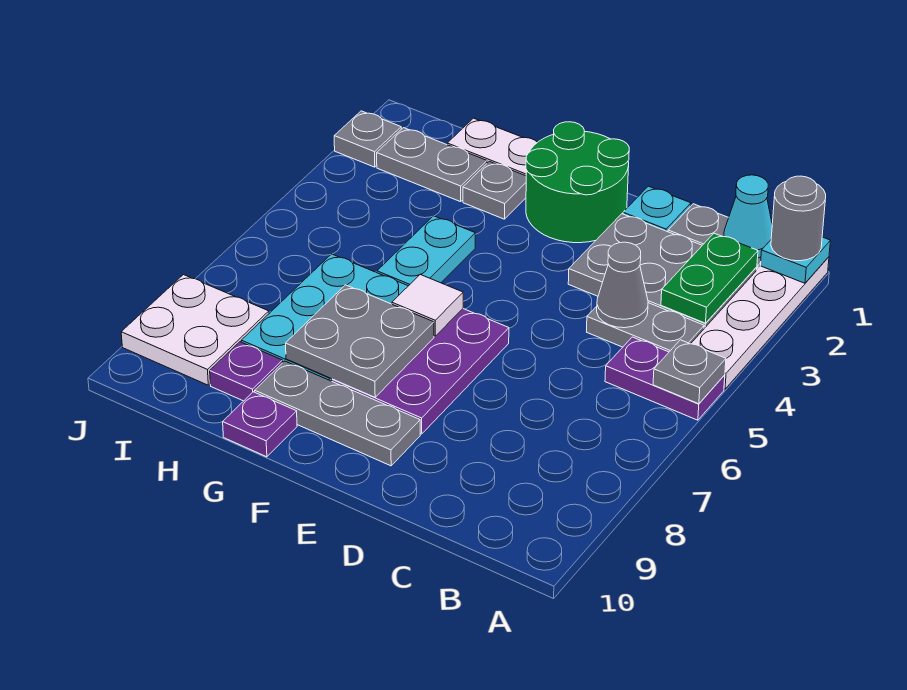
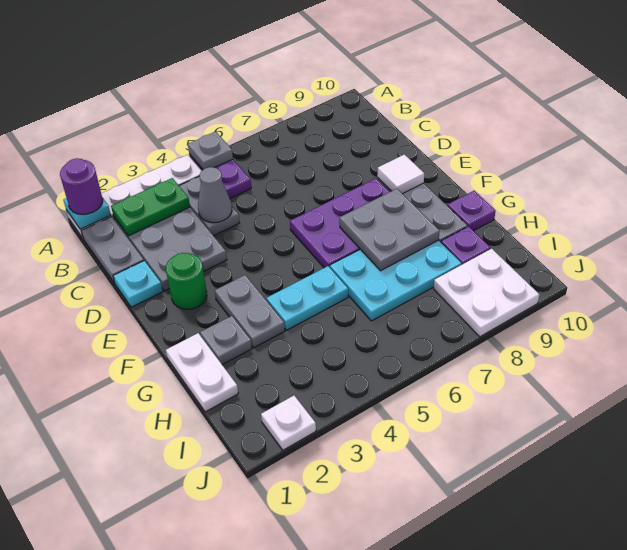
grey 1x1 round brick [771,176,826,261] -> purple 1x1 round brick [60,158,103,214]
cyan 1x1 cone [724,175,772,258] -> none
green 2x2 round brick [526,122,629,243] -> green 1x1 round brick [166,253,207,309]
white 1x1 tile [392,274,463,336] -> white 1x1 tile moved to [377,155,424,194]
grey 1x2 plate [377,128,487,202] -> grey 1x2 plate moved to [215,275,285,348]
grey 1x1 plate [334,111,401,167] -> white 1x1 plate [261,396,316,450]

